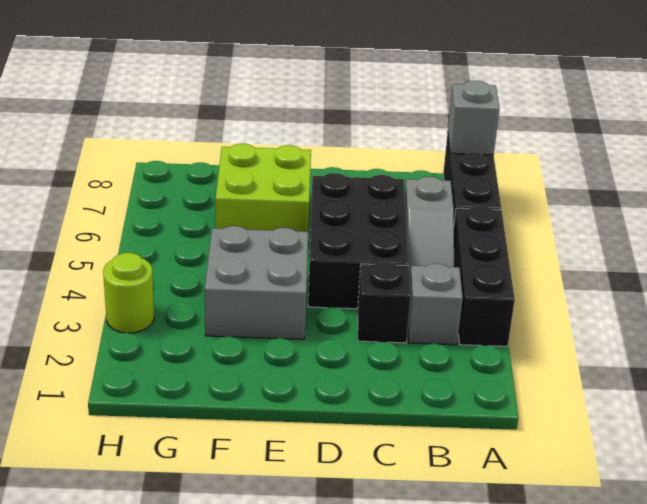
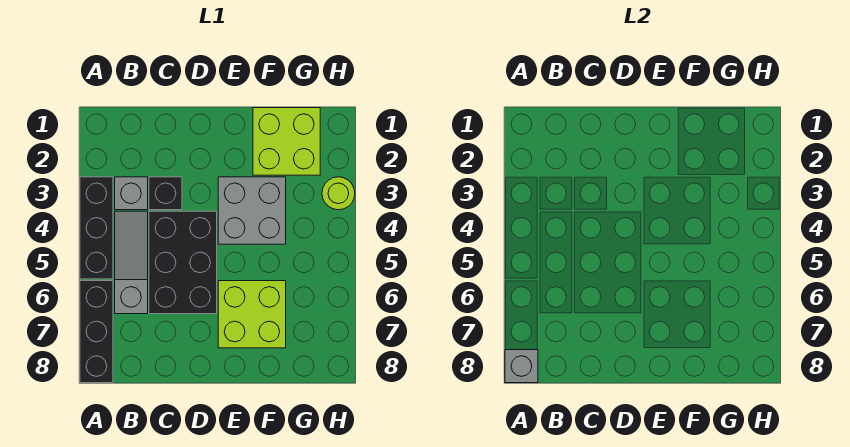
none -> lime 2x2 brick [253,108,320,175]

